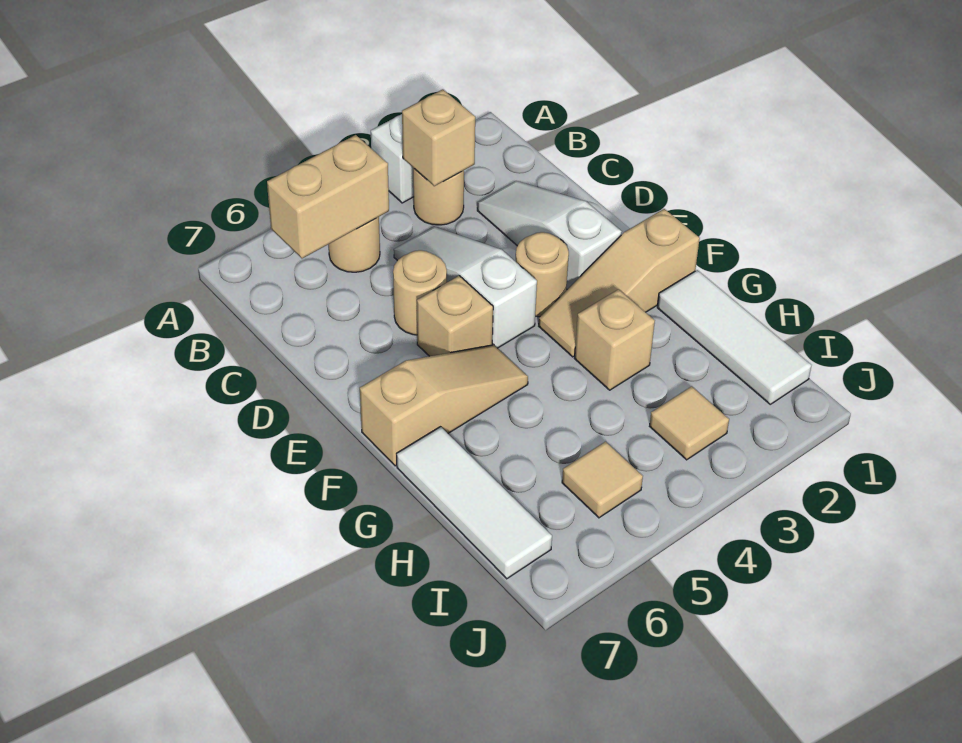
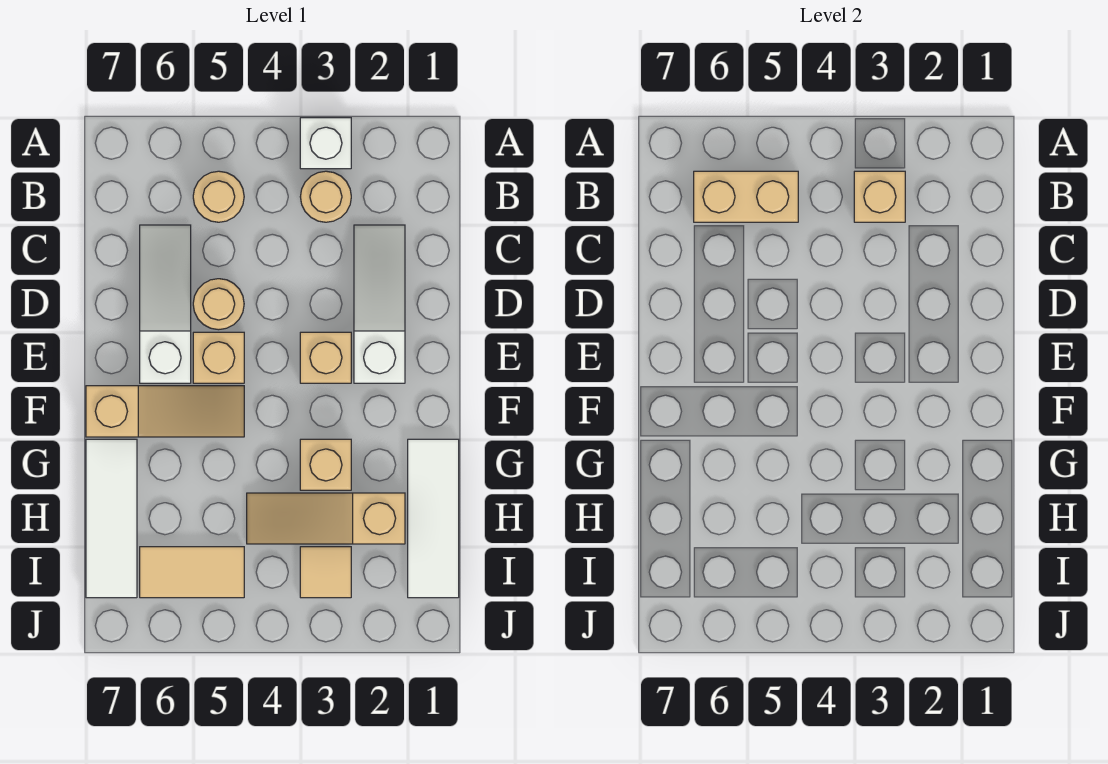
white 1x3 slope [394,227,537,348] -> white 1x3 slope moved to [140,225,191,383]
tan 1x1 round brick [516,232,569,317] -> tan 1x1 brick [300,332,351,383]
tan 1x3 slope [539,209,700,357] -> tan 1x3 slope moved to [247,493,405,544]
tan 1x1 tile [562,442,643,518] -> tan 1x2 tile [140,547,244,598]

